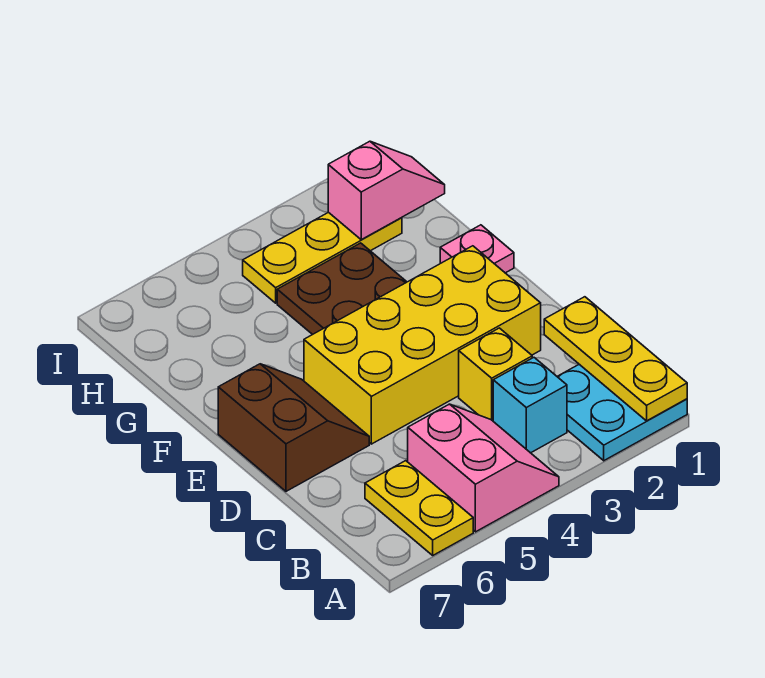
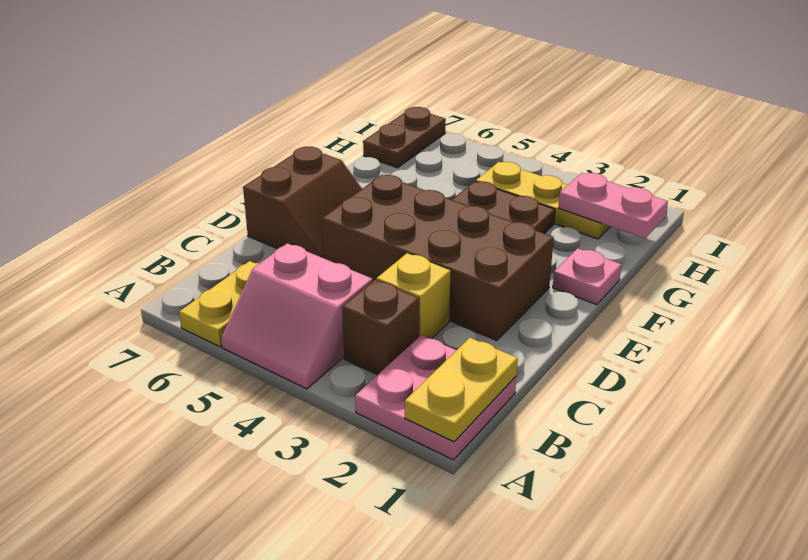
cyan 2x2 plate [557,364,687,461] -> pink 2x2 plate [355,335,516,460]
yellow 1x3 plate [544,297,687,421] -> yellow 1x2 plate [405,338,518,442]
pink 2x2 slope [408,404,559,532] -> pink 2x2 slope turned to [221,243,373,389]
cyan 1x1 brick [493,358,567,453] -> brown 1x1 brick [342,280,419,375]
yellow 2x4 brick [304,246,541,444] -> brown 2x4 brick [322,175,554,340]
pink 1x2 slope [328,141,445,240] -> pink 1x2 plate [558,173,668,238]
none -> brown 1x2 plate [363,107,446,168]

